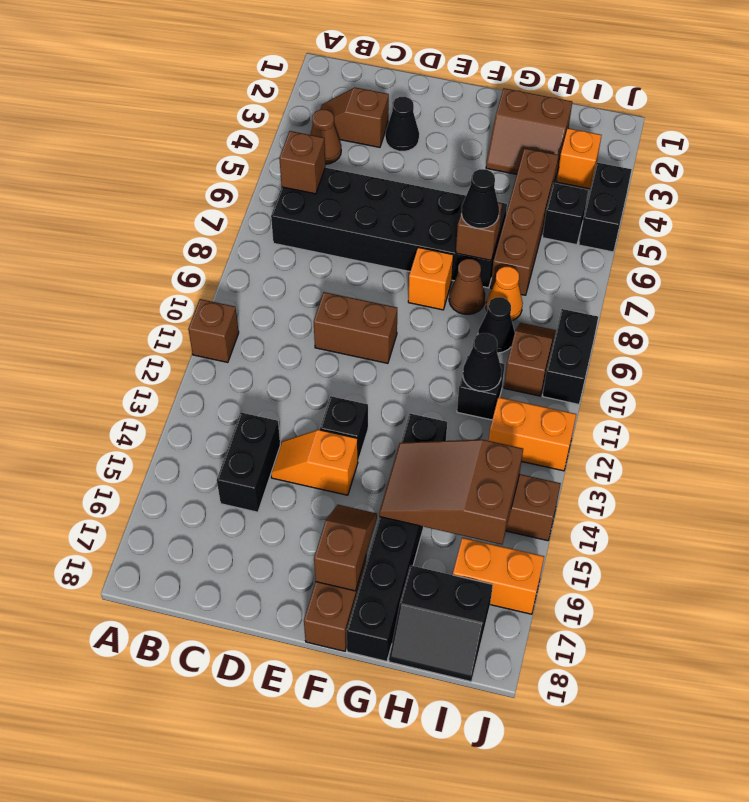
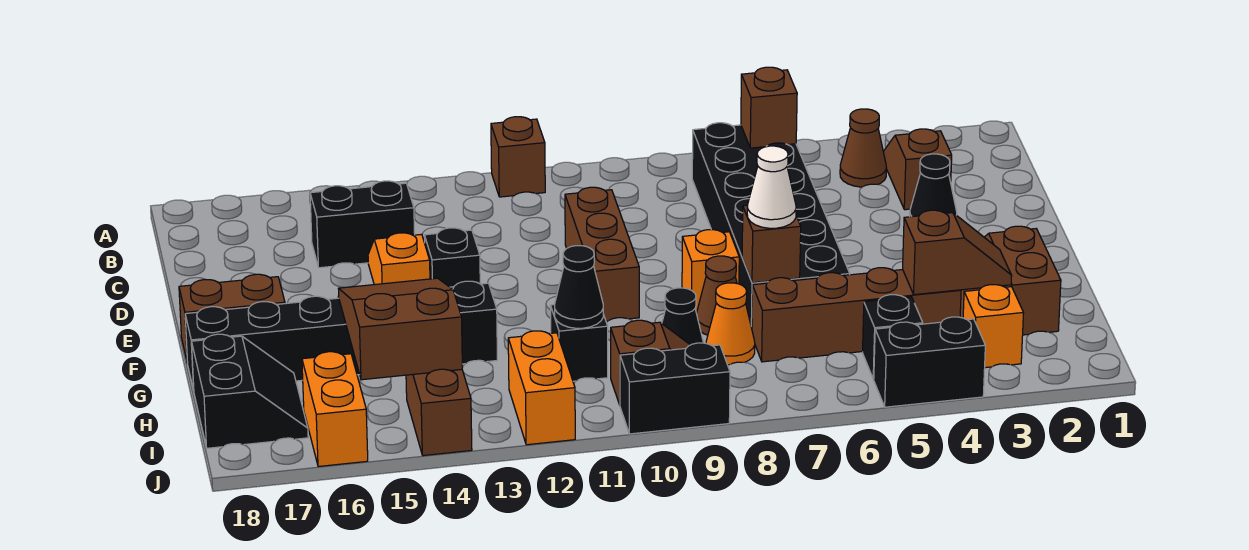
brown 1x2 brick [314,292,397,363] -> brown 1x3 brick [565,187,639,321]
brown 1x2 slope [314,505,377,591] -> brown 1x2 slope moved to [903,210,1012,295]
black 1x1 cone [462,169,499,228] -> white 1x1 cone [747,146,796,228]
black 2x2 slope [389,565,493,682] -> black 2x2 slope turned to [192,334,308,448]

